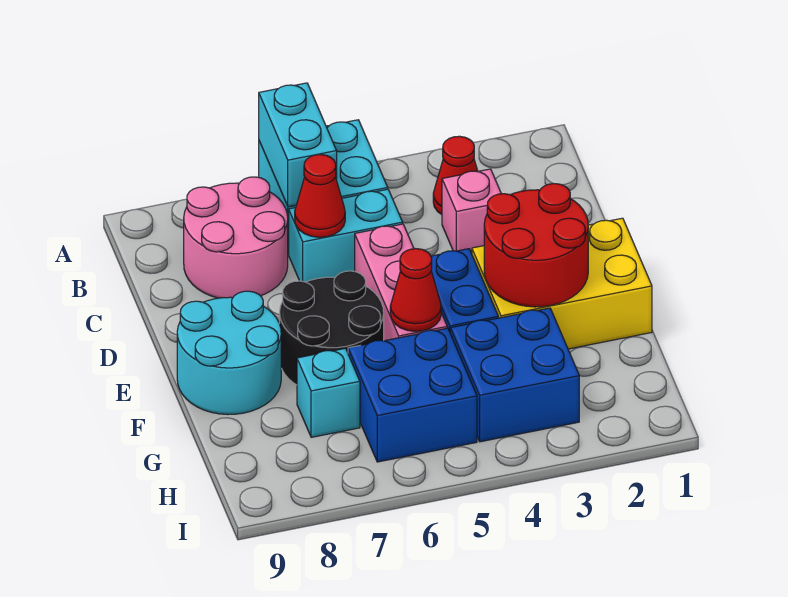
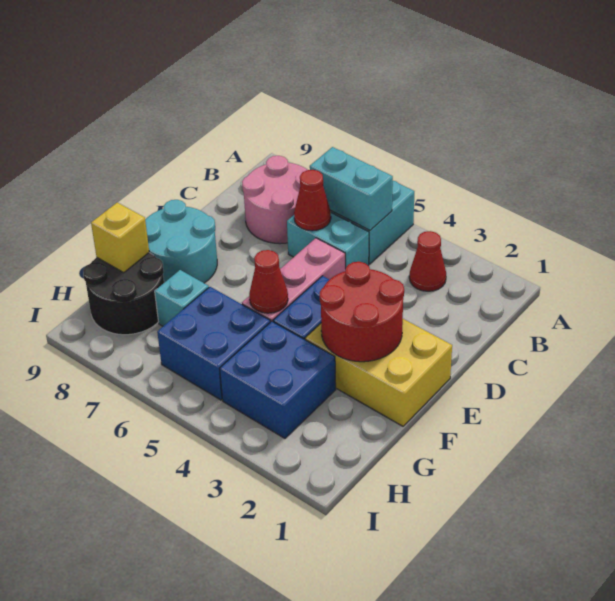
cyan 1x2 brick [259,83,337,207] -> cyan 1x2 brick turned to [310,147,393,230]
pink 1x1 brick [442,169,501,253] -> none
black 2x2 round brick [280,271,384,385] -> black 2x2 round brick moved to [83,253,164,335]
none -> yellow 1x1 brick [91,202,149,272]

